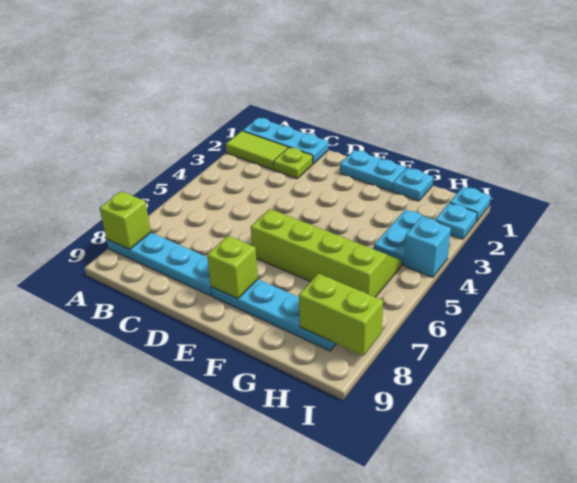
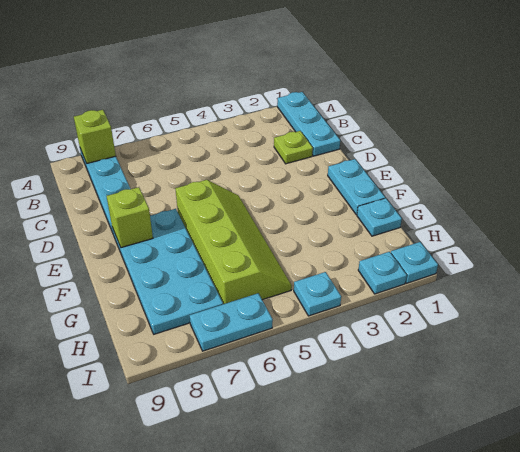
lime 1x2 tile [226,131,288,170] -> none
cyan 1x4 plate [211,279,336,351] -> cyan 2x4 plate [112,209,223,334]
cyan 1x2 plate [374,210,433,265] -> cyan 1x2 plate moved to [190,293,273,351]
lime 1x2 brick [299,274,383,355] -> none
cyan 1x1 brick [404,217,451,277] -> cyan 1x1 plate [294,272,341,316]

